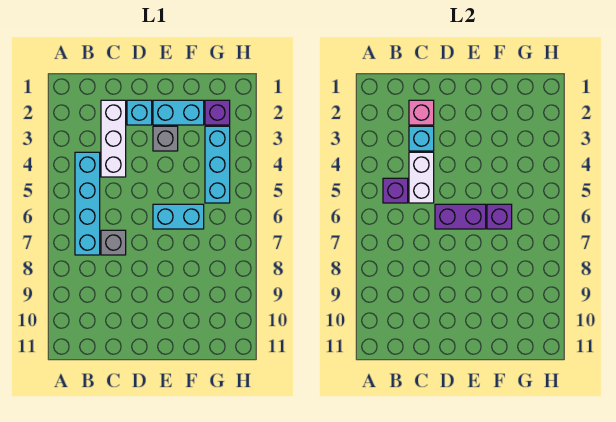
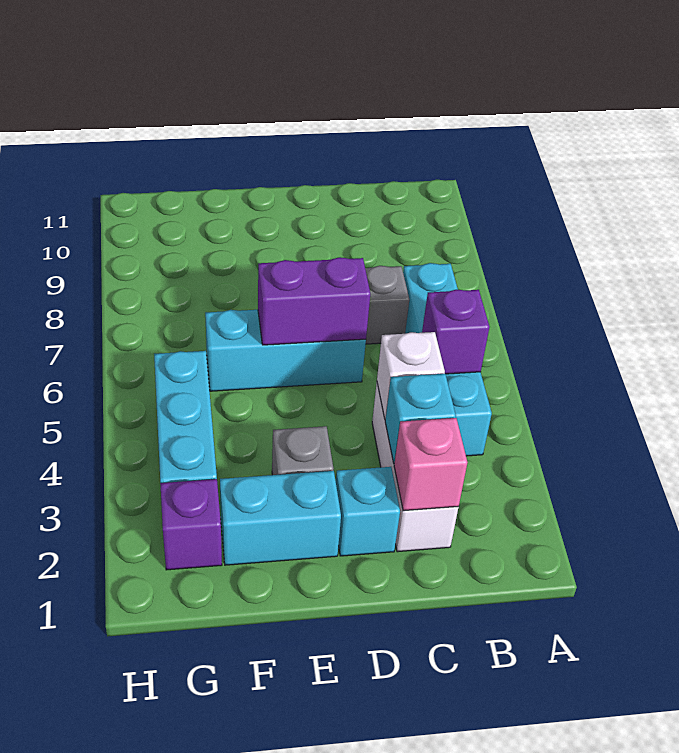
white 1x2 brick [409,152,434,203] -> white 1x1 brick [377,332,445,420]
cyan 1x2 brick [153,204,204,229] -> cyan 1x3 brick [205,310,366,391]
purple 1x1 brick [487,204,512,229] -> none

